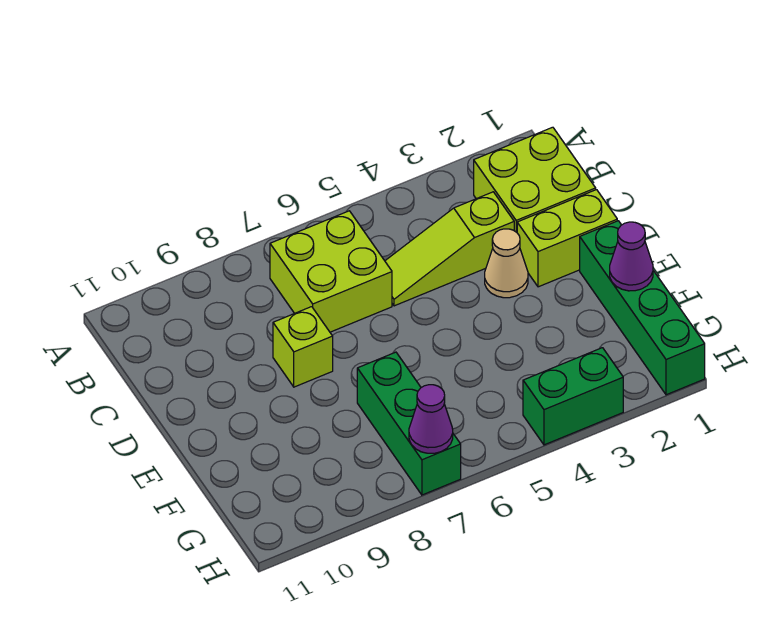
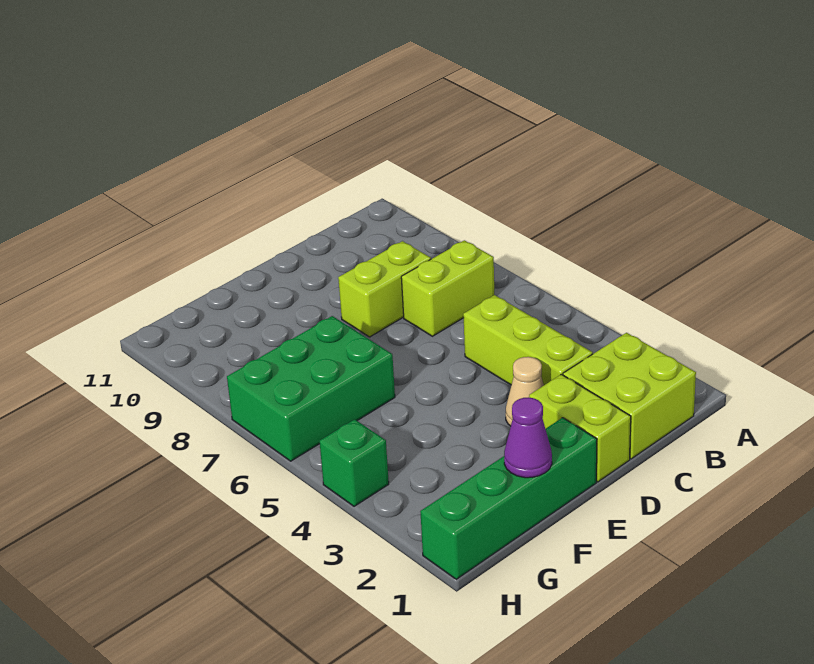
lime 2x2 brick [270,211,392,332] -> lime 1x2 brick [401,240,494,336]
lime 1x3 slope [385,192,514,306] -> lime 1x3 brick [463,295,593,385]
lime 1x1 brick [273,307,333,387] -> lime 1x2 brick [338,241,431,337]
green 1x3 brick [357,352,461,495] -> green 2x3 brick [227,316,395,461]
green 1x2 brick [523,348,623,445] -> green 1x1 brick [320,419,389,506]
purple 1x1 cone [409,385,453,453] -> none

